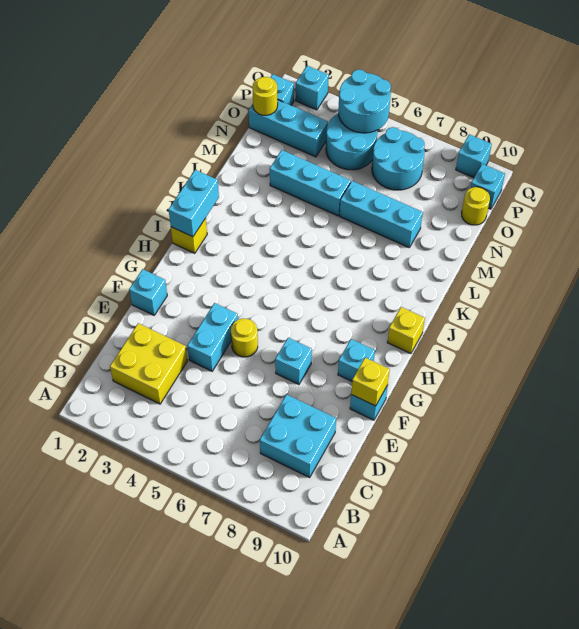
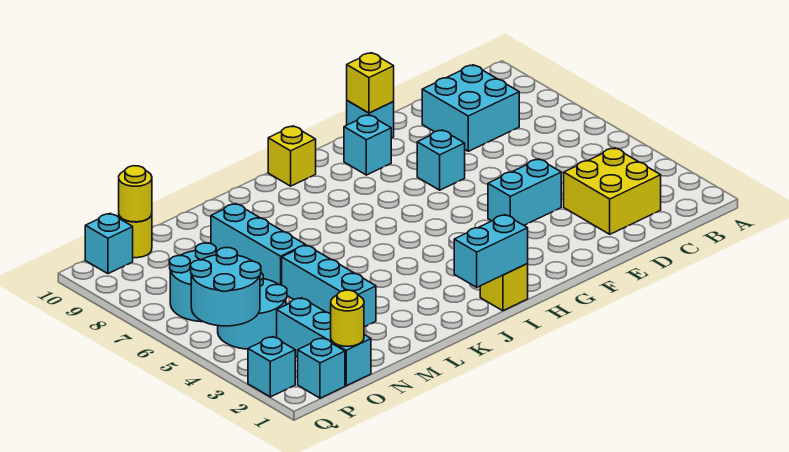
cyan 1x1 brick [129,269,167,315] -> none
yellow 1x1 round brick [231,319,258,357] -> yellow 1x1 round brick moved to [119,166,152,222]
cyan 1x1 brick [456,134,492,178] -> none

